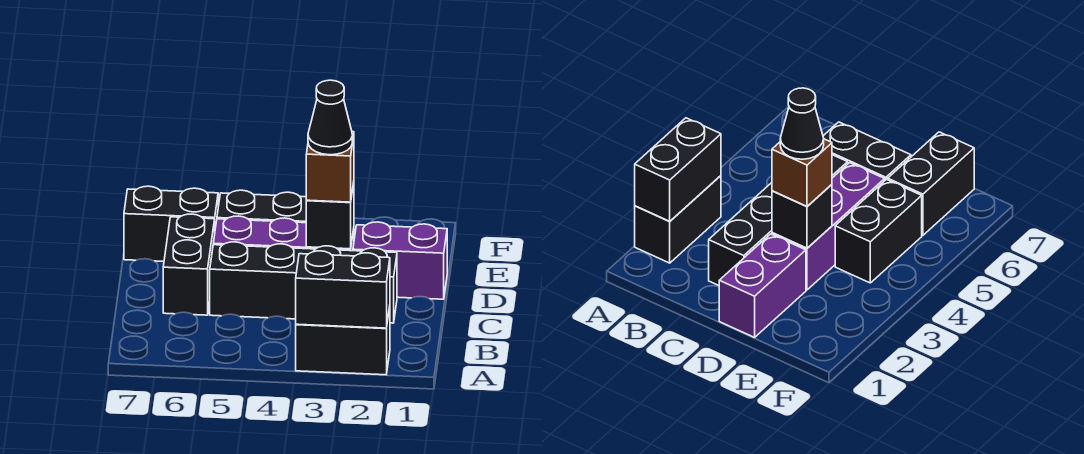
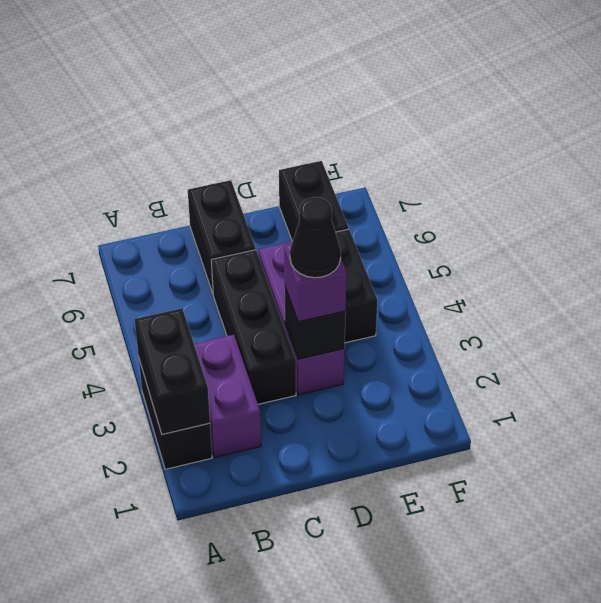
black 1x4 brick [210,242,397,323] -> black 1x3 brick [211,250,296,404]
black 1x2 brick [163,214,215,315] -> black 1x2 brick turned to [188,180,256,293]
purple 1x2 brick [353,222,447,299] -> purple 1x2 brick moved to [194,335,261,457]
brown 1x1 brick [306,131,354,202] -> purple 1x1 brick [284,244,347,322]

